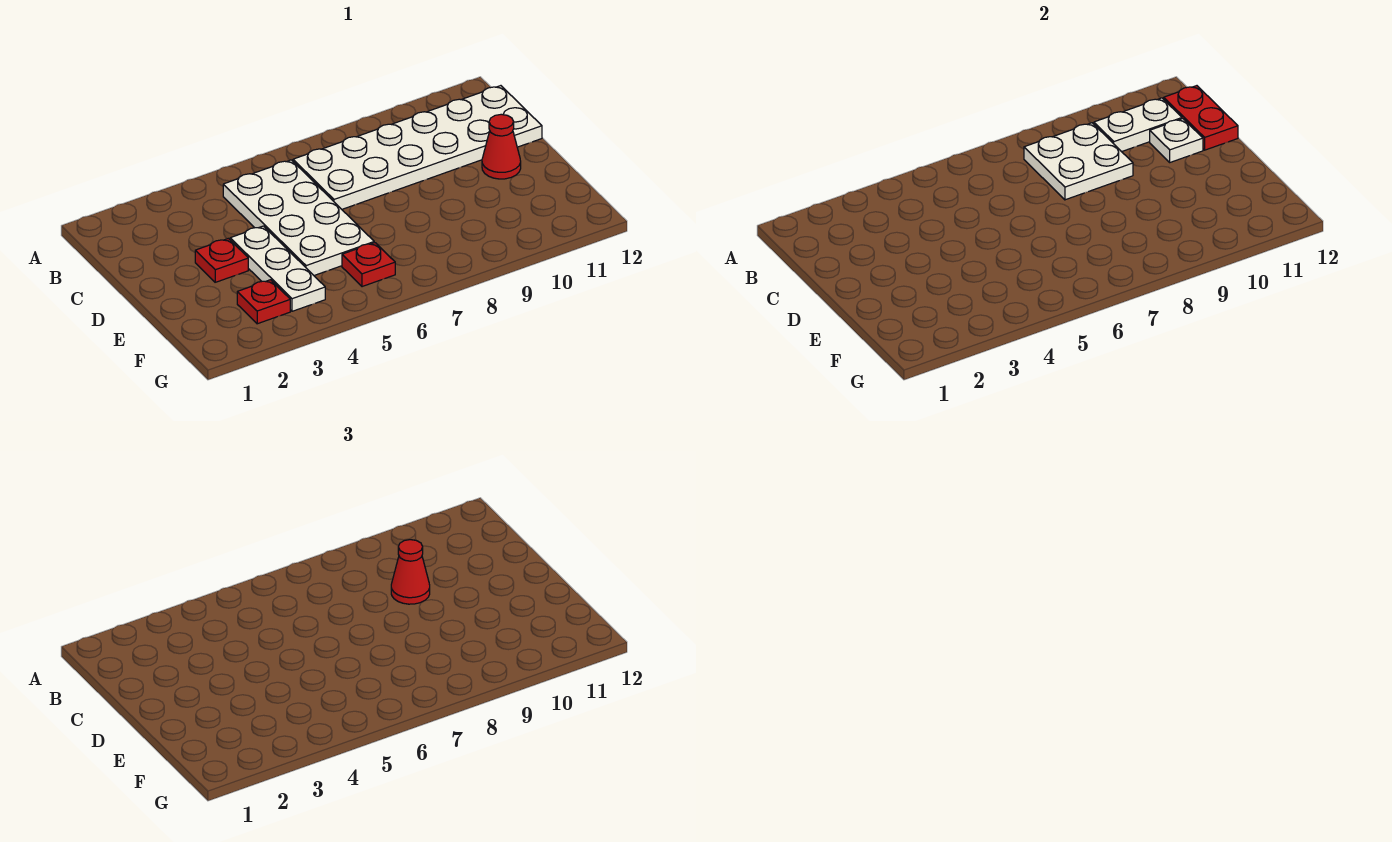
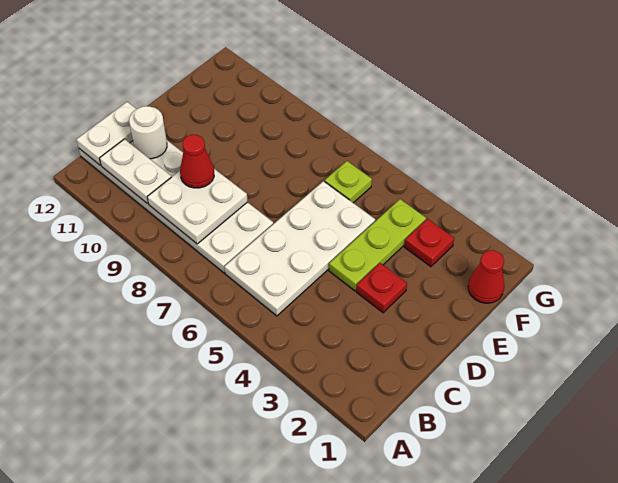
red 1x2 plate [1164,86,1238,150] -> white 1x2 plate [76,102,136,165]
white 1x1 plate [1150,119,1203,162] -> white 1x1 round brick [129,106,167,159]
white 1x3 plate [230,226,325,311] -> lime 1x3 plate [329,199,426,291]
red 1x1 cone [482,114,521,179] -> red 1x1 cone moved to [468,250,504,303]
red 1x1 plate [342,243,395,287] -> lime 1x1 plate [325,161,372,203]

